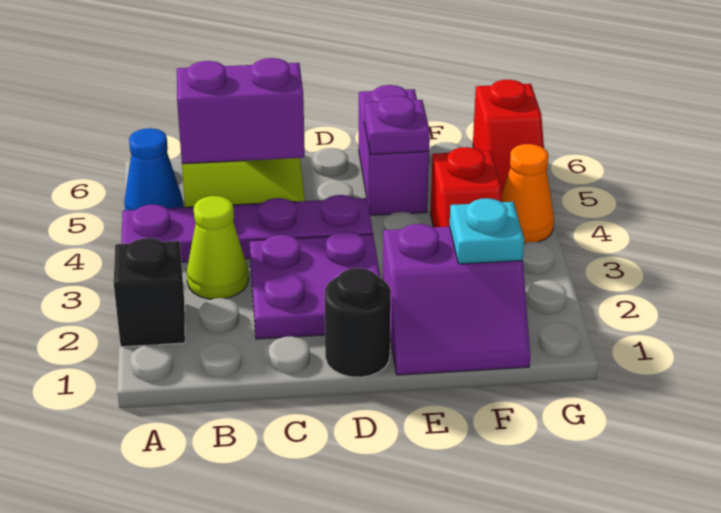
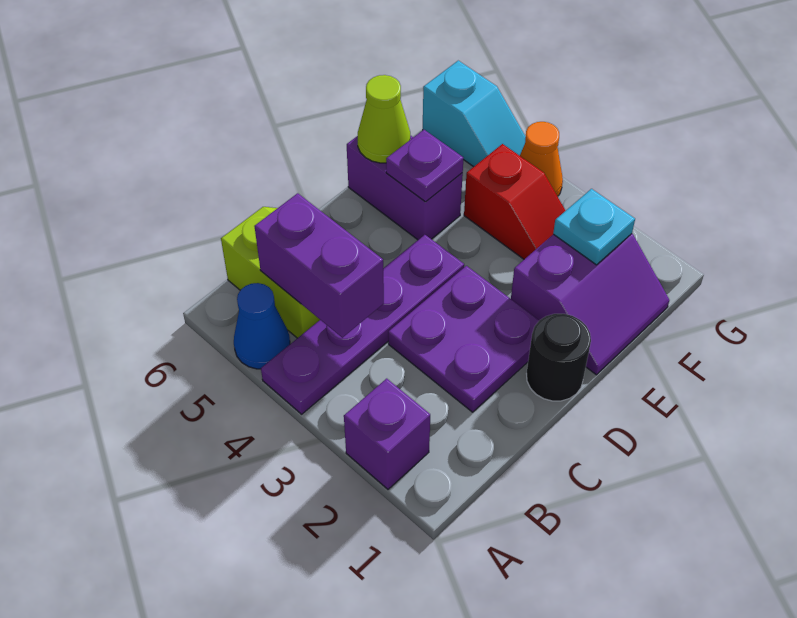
black 1x1 brick [114,238,185,347] -> purple 1x1 brick [344,379,430,489]
lime 1x1 cone [187,196,249,299] -> lime 1x1 cone moved to [358,75,410,163]
purple 1x2 brick [177,58,305,164] -> purple 1x2 brick turned to [254,193,384,338]
red 1x2 slope [473,80,544,192] -> cyan 1x2 slope [423,61,526,167]

